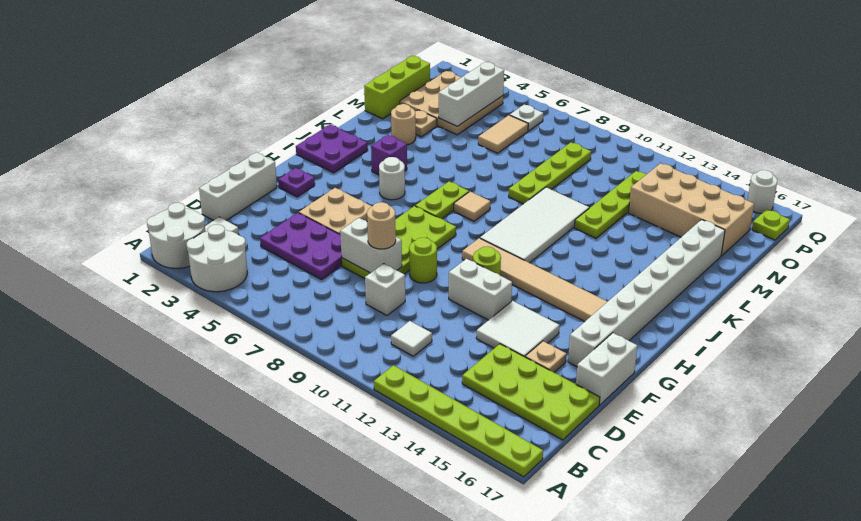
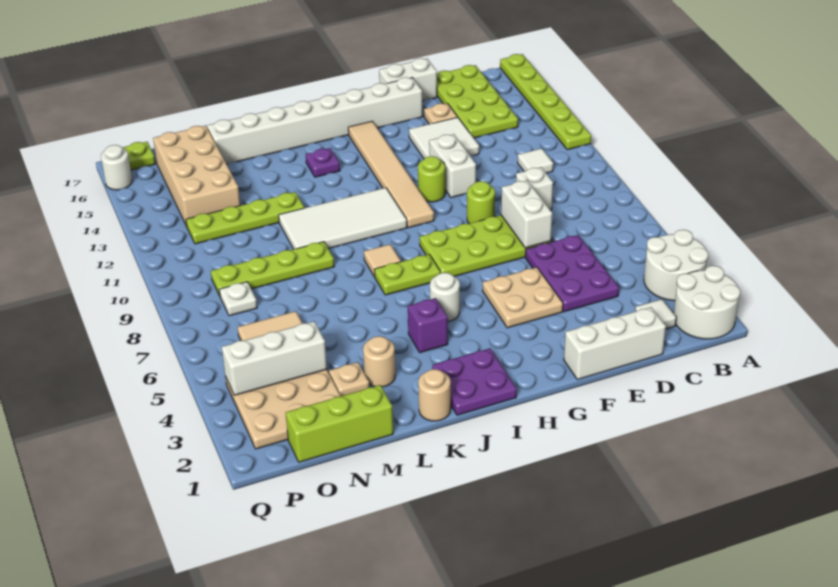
tan 1x1 round brick [367,202,396,249] -> tan 1x1 round brick moved to [418,369,451,421]
purple 1x1 plate [278,168,315,197] -> purple 1x1 plate moved to [306,148,340,177]
white 1x1 plate [510,105,543,131] -> white 1x1 plate moved to [219,282,257,316]

